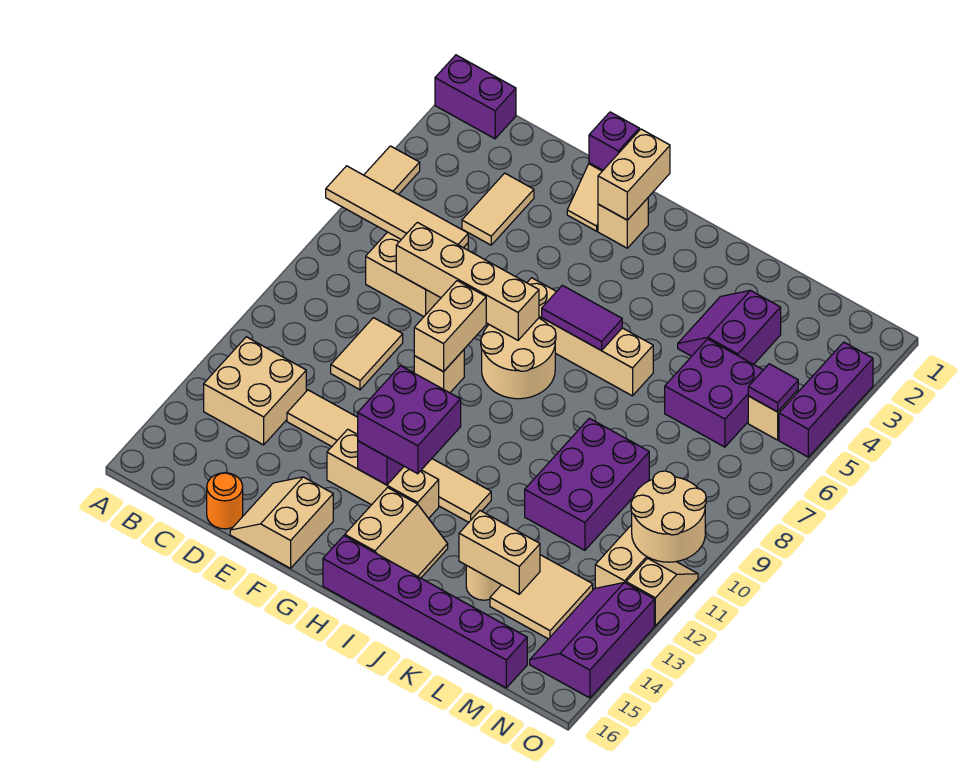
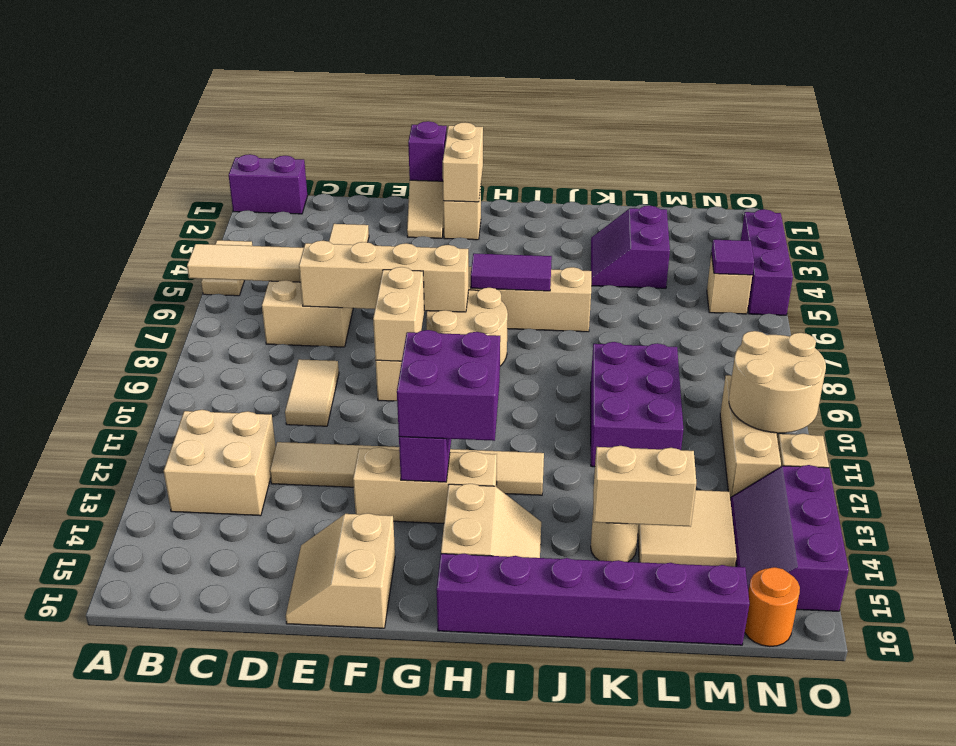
orange 1x1 round brick [207,473,243,529] -> orange 1x1 round brick moved to [745,567,800,647]
purple 2x2 brick [665,339,763,447] -> none

